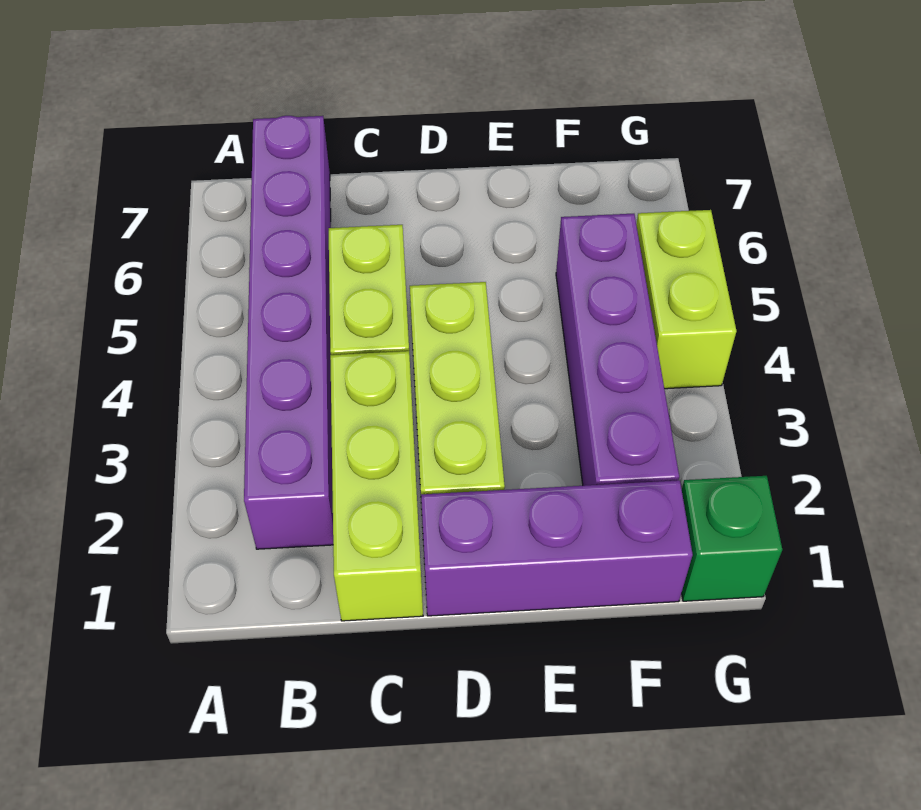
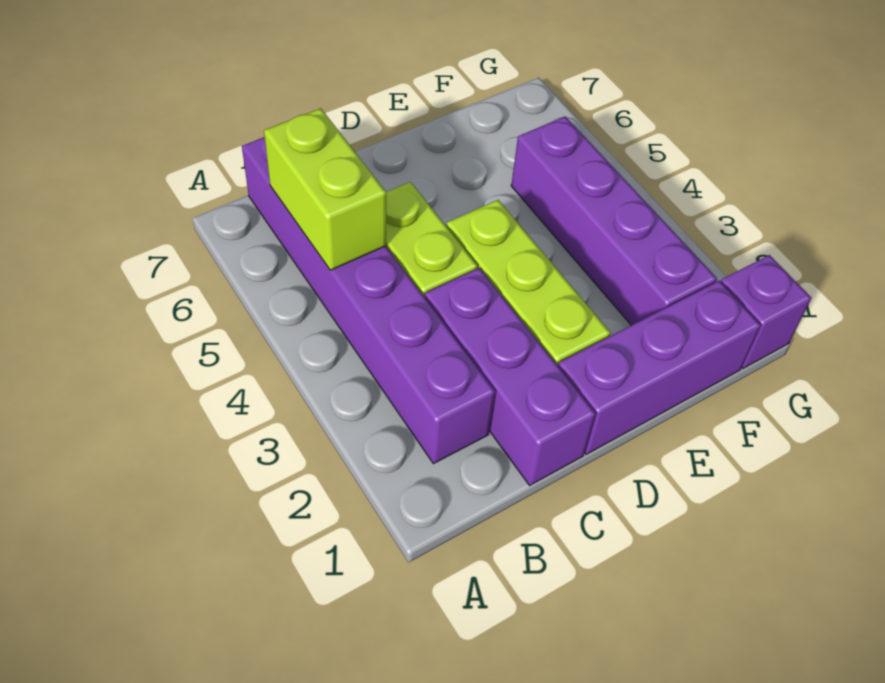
lime 1x3 brick [330,351,423,621] -> purple 1x3 brick [425,268,595,485]
green 1x1 brick [682,476,782,601] -> purple 1x1 brick [721,255,811,369]
lime 1x2 brick [636,210,737,389] -> lime 1x2 brick moved to [264,108,386,270]

